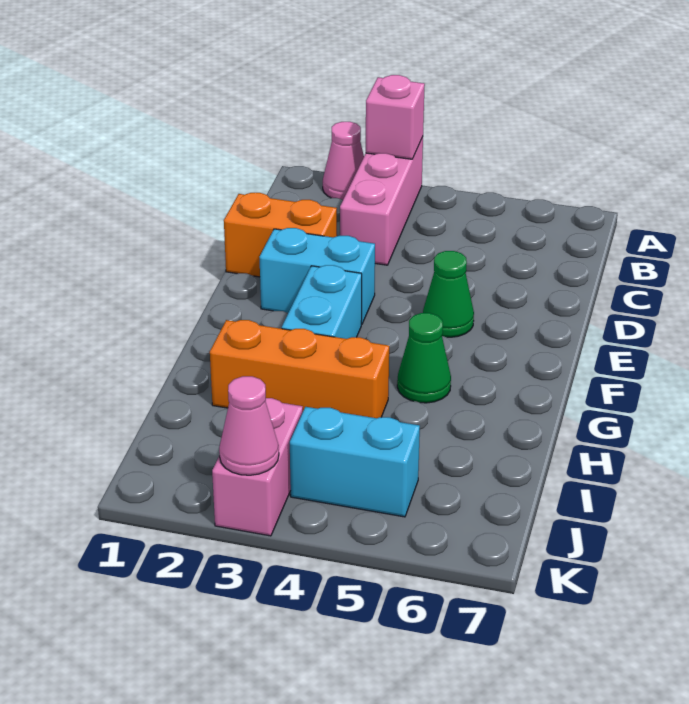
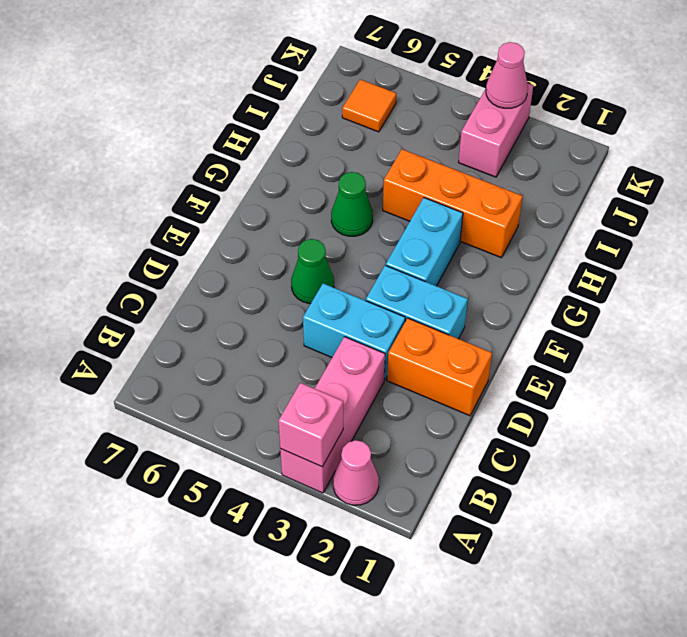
cyan 1x2 brick [290,407,420,517] -> cyan 1x2 brick moved to [303,283,405,380]
none -> orange 1x1 tile [342,79,396,132]

